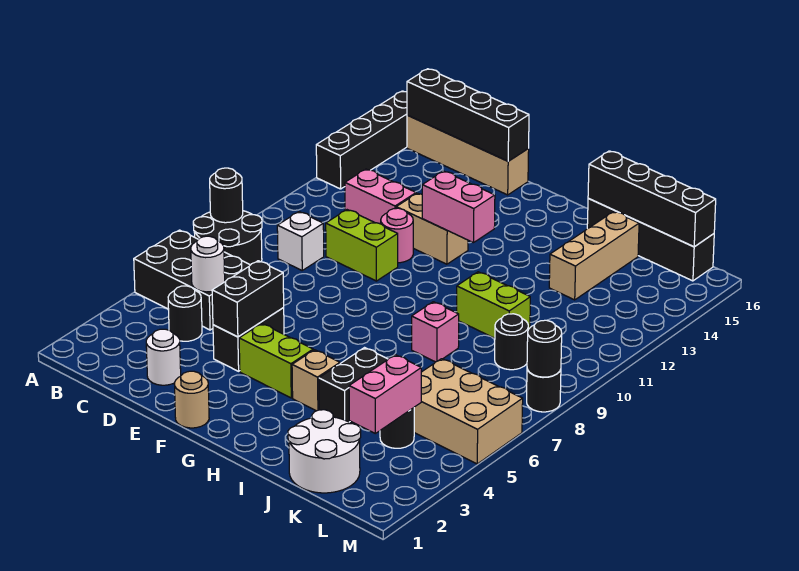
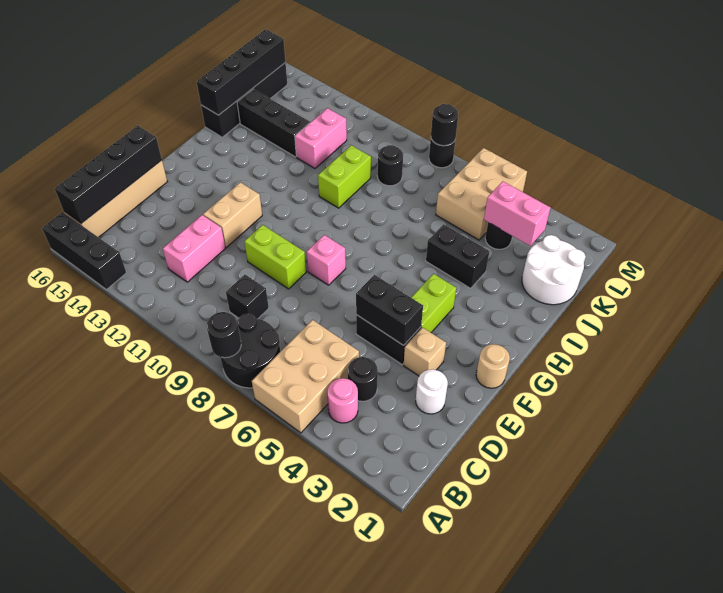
black 2x3 brick [134,230,250,330] -> tan 2x3 brick [252,320,359,433]
black 1x4 brick [316,91,407,189] -> black 1x3 brick [42,212,126,290]
white 1x1 round brick [191,236,225,292] -> none
white 1x1 brick [277,212,324,270] -> black 1x1 brick [226,275,269,319]
lime 1x2 brick [326,210,398,281] -> lime 1x2 brick turned to [244,225,306,289]
pink 1x1 round brick [381,208,413,263] -> pink 1x1 round brick moved to [327,378,358,423]
pink 1x2 brick [422,171,495,243] -> pink 1x2 brick moved to [295,108,347,168]
tan 1x1 brick [292,350,340,411] -> tan 1x1 brick moved to [404,328,446,376]
pink 1x1 brick [412,302,459,362] -> pink 1x1 brick moved to [307,235,346,285]
tan 1x3 brick [549,211,639,300] -> black 1x3 brick [237,89,310,157]

